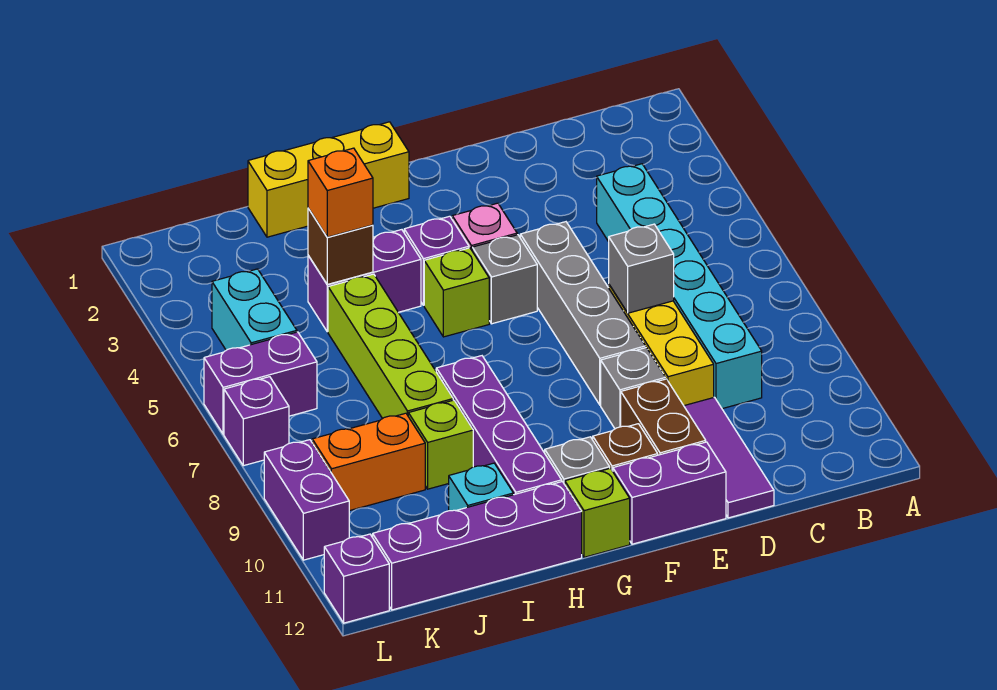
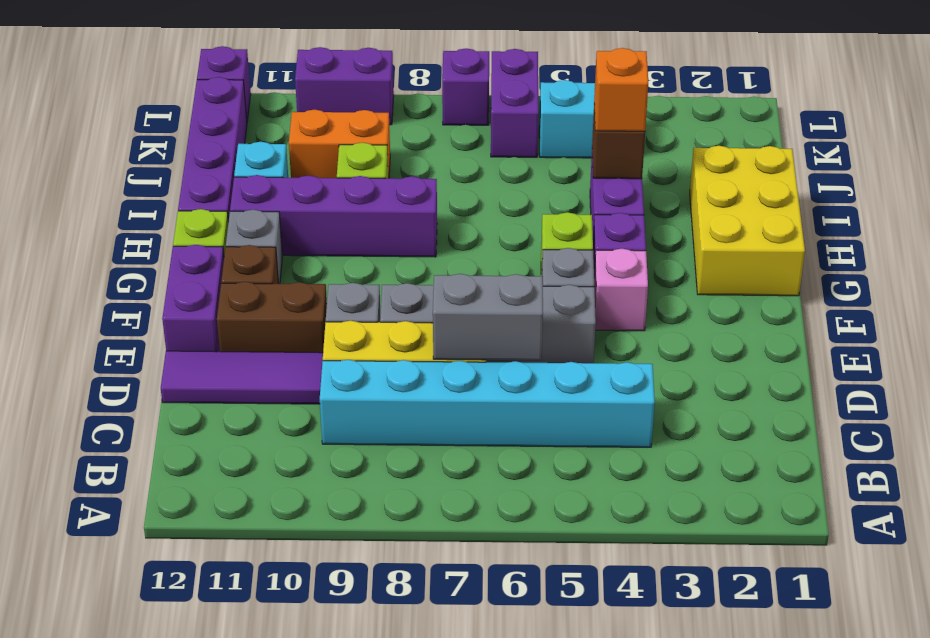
grey 1x1 brick [609,224,674,313] -> grey 1x2 brick [433,274,543,360]
yellow 1x3 brick [248,122,409,237] -> yellow 2x3 brick [690,146,805,296]
lime 1x4 brick [328,274,453,419] -> none
orange 1x2 brick [312,413,425,511] -> orange 1x2 brick turned to [289,110,390,178]

